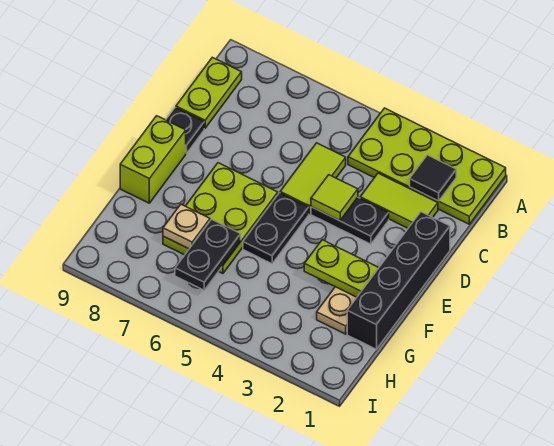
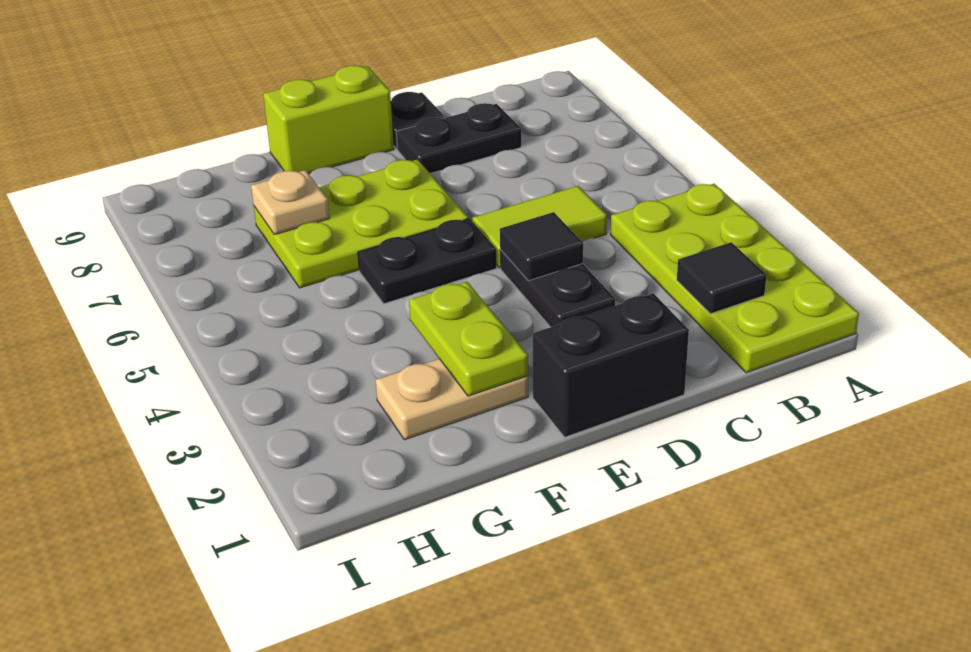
lime 1x2 plate [176,57,242,128] -> none
lime 1x2 tile [360,173,438,228] -> none
black 1x4 brick [347,212,450,349] -> black 1x2 brick [533,293,689,437]
lime 1x1 tile [311,175,358,221] -> black 1x1 tile [500,212,583,281]
black 1x2 plate [175,219,241,290] -> black 1x2 plate moved to [396,103,521,174]

